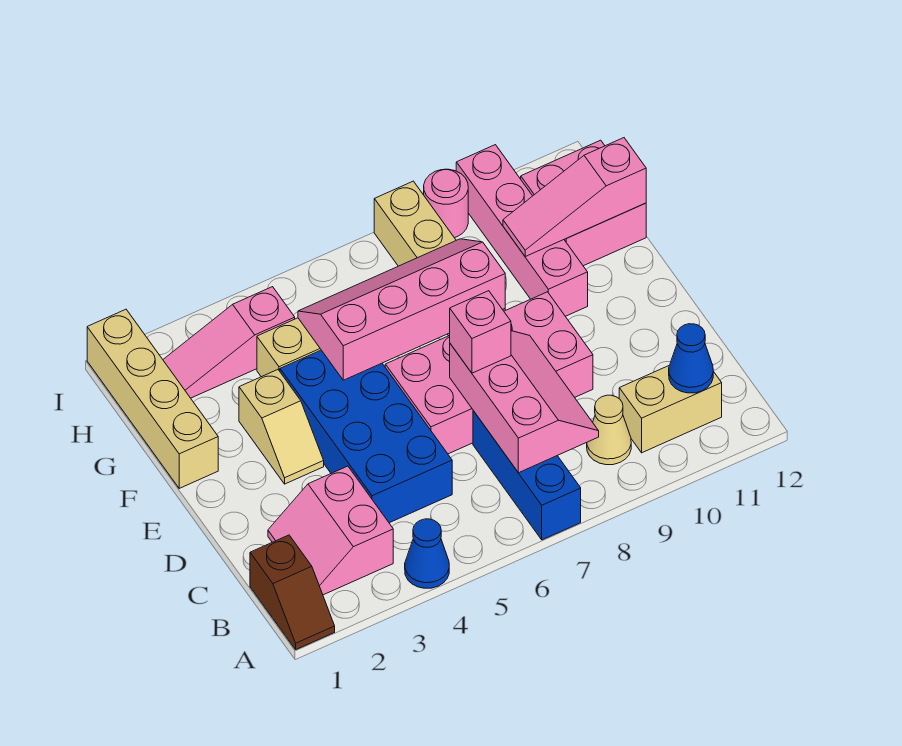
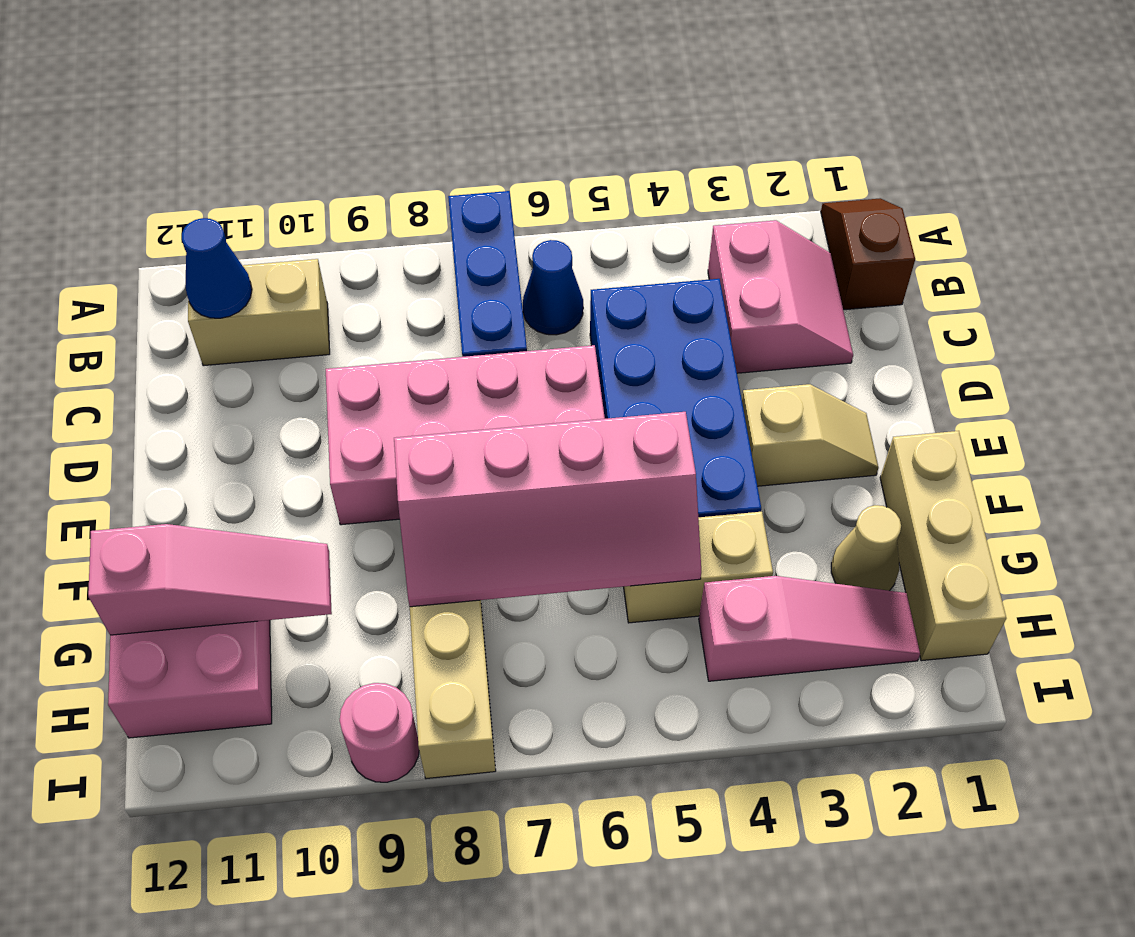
blue 1x1 cone [405,519,449,588] -> blue 1x1 cone moved to [523,240,583,335]
pink 2x3 slope [450,331,599,473] -> none
tan 1x1 cone [587,395,631,465] -> tan 1x1 cone moved to [831,505,901,591]
pink 1x1 brick [450,291,511,373] -> none
tan 1x2 slope [239,370,324,484] -> tan 1x2 slope turned to [742,384,879,486]
tan 1x4 brick [87,309,218,488] -> tan 1x3 brick [880,431,1006,661]
pink 1x4 brick [456,145,588,316] -> none

